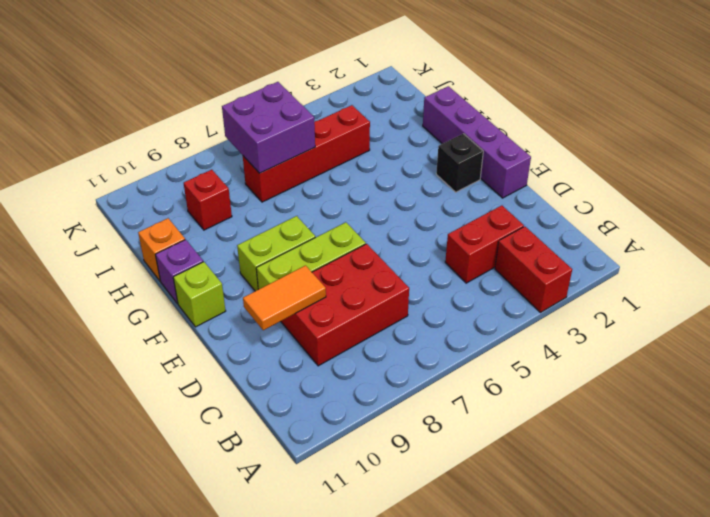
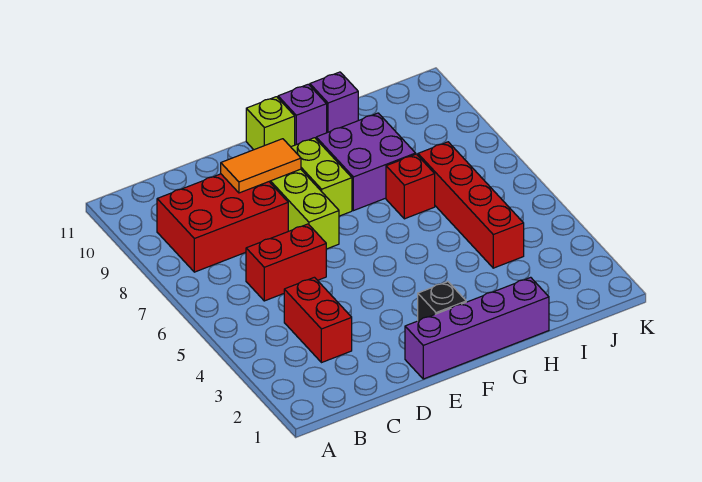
red 1x2 brick [495,226,572,313] -> red 1x2 brick moved to [246,224,326,301]
red 2x3 brick [281,244,409,366] -> red 2x3 brick turned to [157,174,288,272]
orange 1x2 tile [243,266,326,330] -> orange 1x2 tile turned to [221,139,301,193]
orange 1x1 brick [138,218,185,281] -> purple 1x1 brick [310,72,358,133]
purple 2x2 brick [222,82,315,173] -> purple 2x2 brick moved to [316,113,416,211]
red 1x1 brick [184,170,232,230] -> red 1x1 brick moved to [386,154,435,219]

